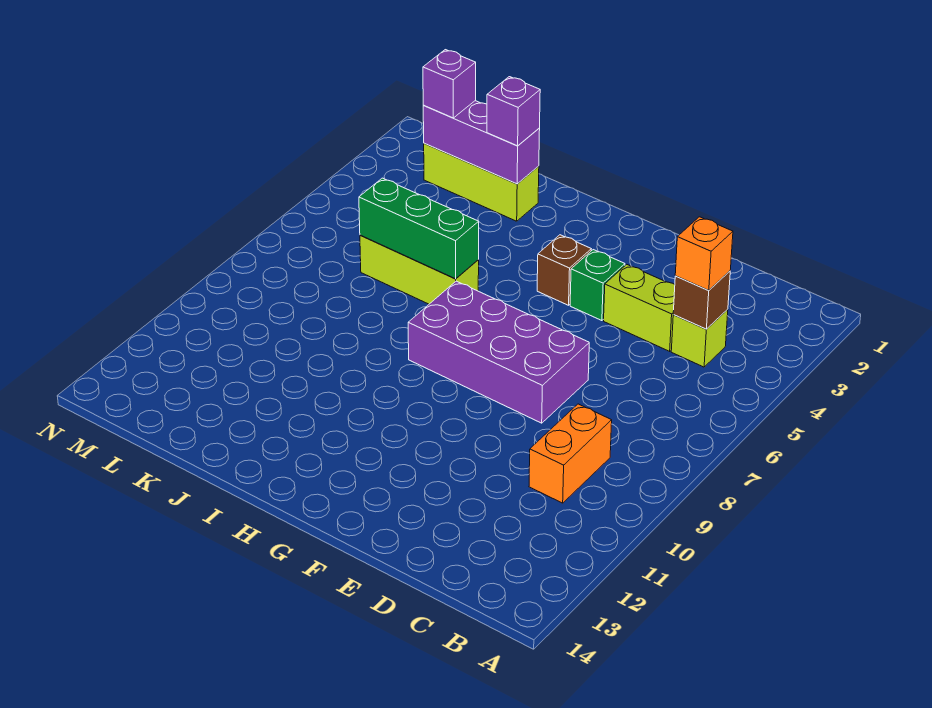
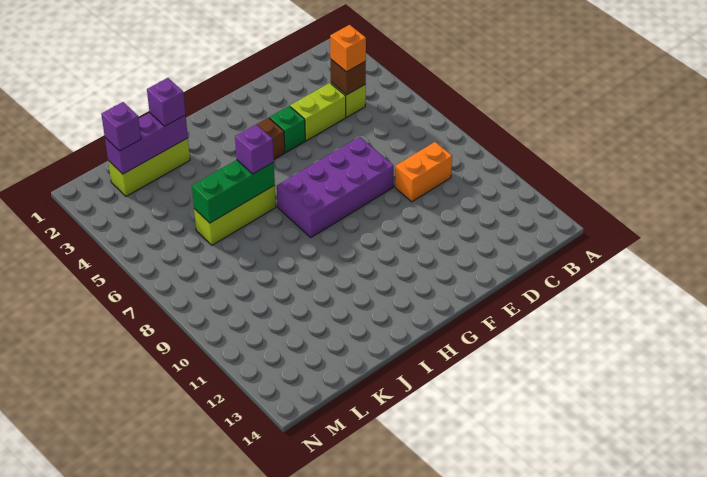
orange 1x2 brick [529,404,612,503] -> orange 1x2 brick turned to [395,142,452,202]
none -> purple 1x1 brick [235,124,274,174]

